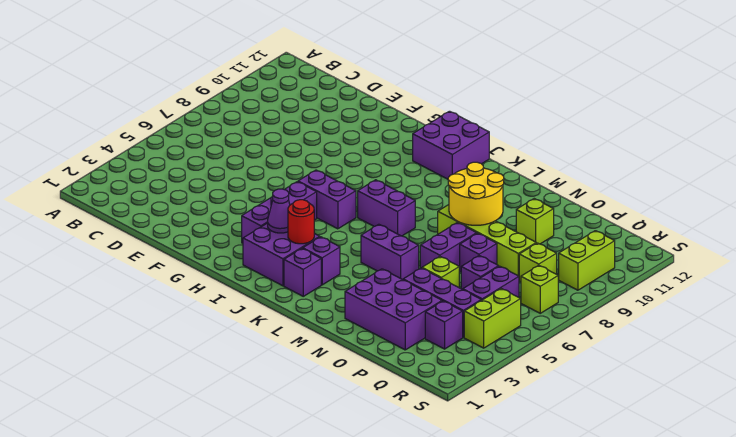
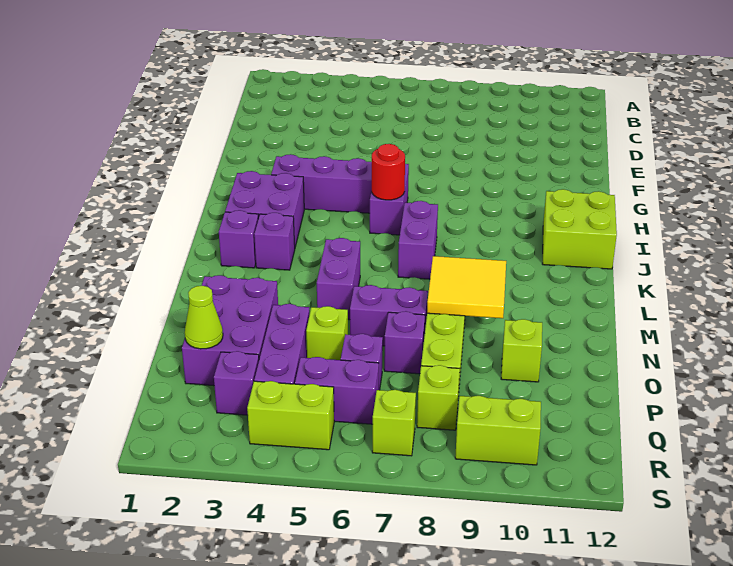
purple 1x1 cone [268,189,290,233] -> none
purple 2x2 brick [413,111,489,179] -> lime 2x2 brick [543,189,617,269]
red 1x1 round brick [288,200,314,244] -> red 1x1 round brick moved to [372,144,405,200]
yellow 2x2 round brick [448,162,504,225] -> yellow 2x2 tile [427,256,506,318]
none -> lime 1x1 cone [185,286,223,349]

